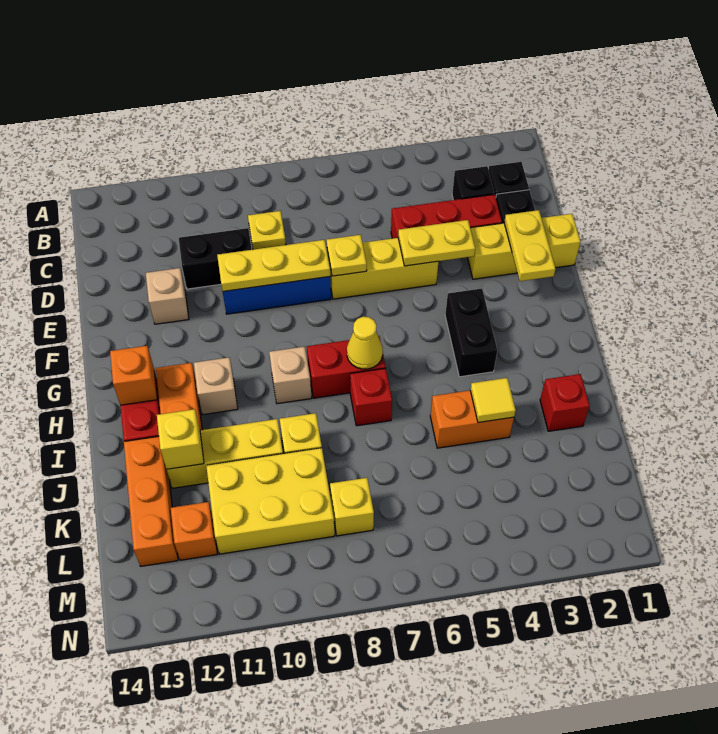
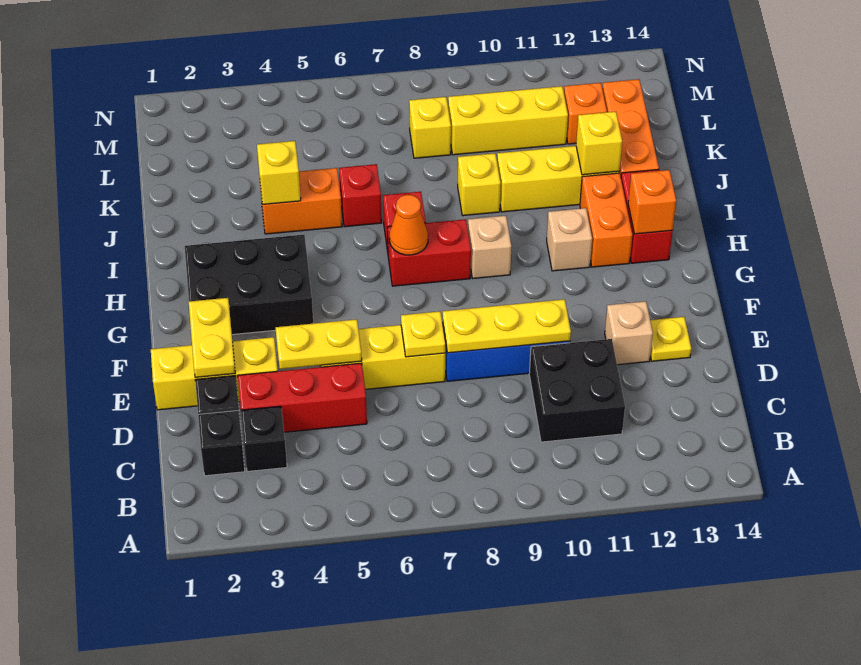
yellow 1x1 plate [248,211,286,249] -> yellow 1x1 plate moved to [650,317,691,361]
black 1x2 brick [179,228,252,289] -> black 2x2 brick [529,339,625,442]
black 1x2 brick [445,289,497,377] -> black 2x3 brick [185,235,313,335]
yellow 1x1 cone [347,317,383,369] -> orange 1x1 cone [389,195,428,255]
red 1x1 brick [540,374,590,431] -> red 1x1 brick moved to [339,164,382,227]
yellow 1x1 tile [470,378,516,423] -> yellow 1x1 brick [257,141,301,204]
yellow 2x3 brick [206,448,335,554] -> yellow 1x3 brick [448,86,568,155]

